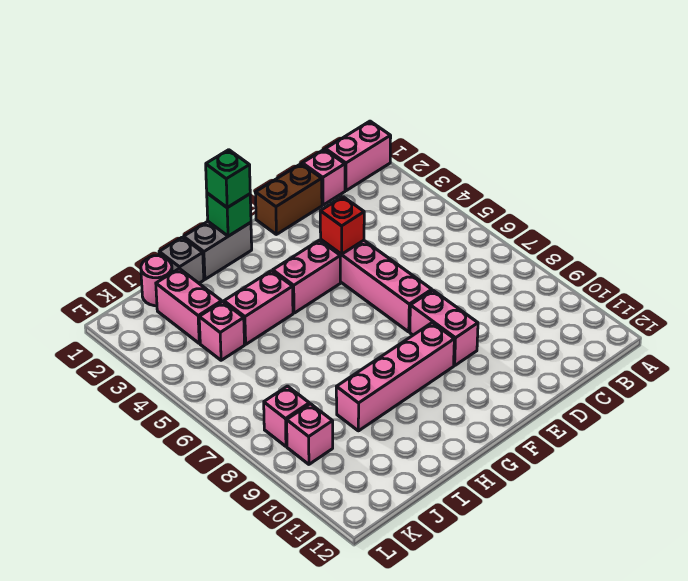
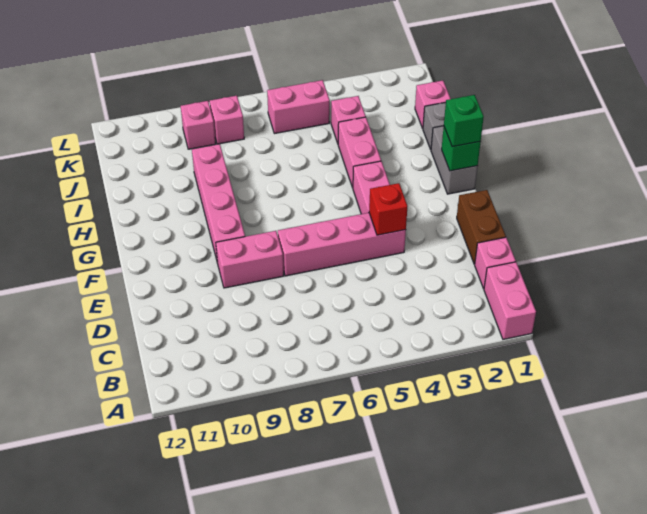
pink 1x1 round brick [141,256,172,306] -> pink 1x1 brick [415,81,451,128]
pink 1x2 brick [156,269,222,343] -> pink 1x2 brick moved to [267,80,330,134]

